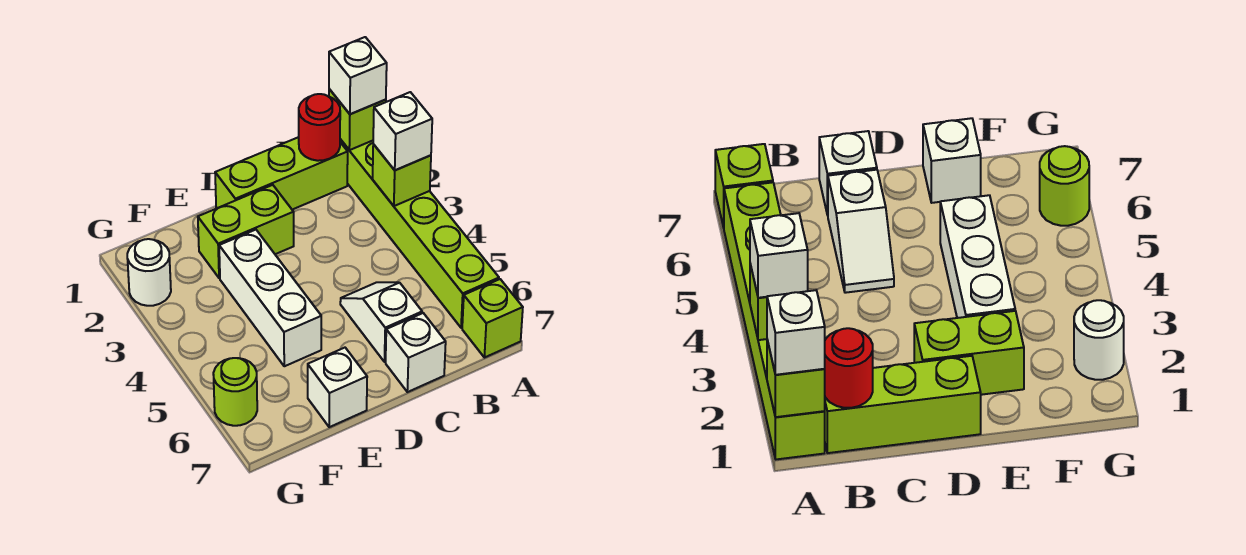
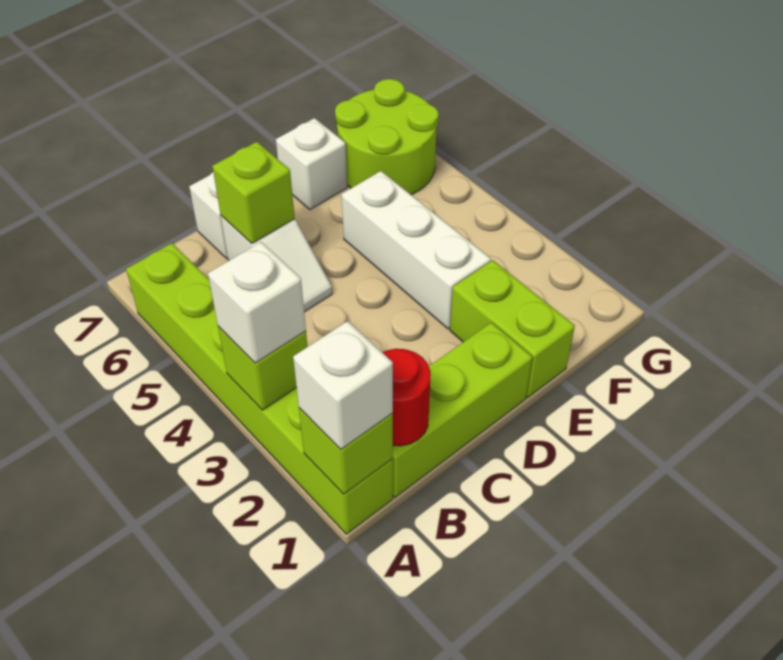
lime 1x1 brick [462,279,523,358] -> lime 1x1 brick moved to [212,142,295,244]
lime 1x2 brick [198,185,294,278] -> lime 1x2 brick turned to [450,260,575,397]
white 1x1 round brick [127,239,171,306] -> none
lime 1x1 round brick [213,358,257,426] -> lime 2x2 round brick [335,79,439,195]

